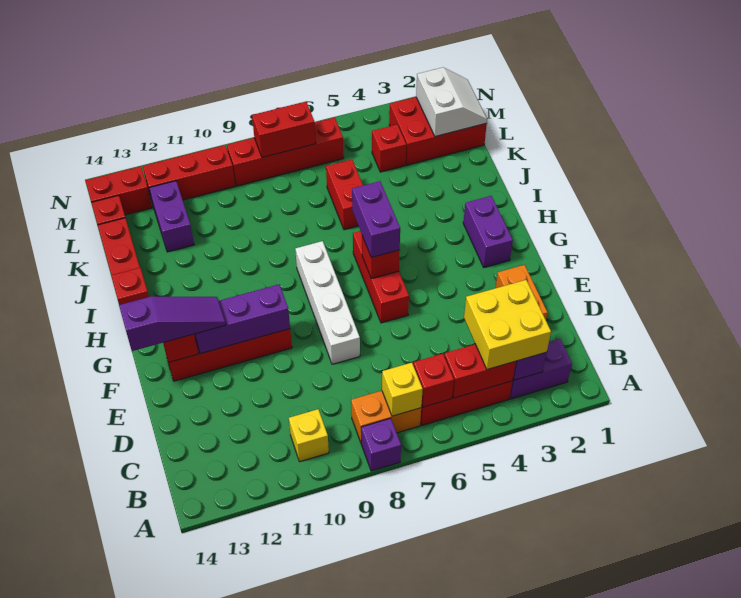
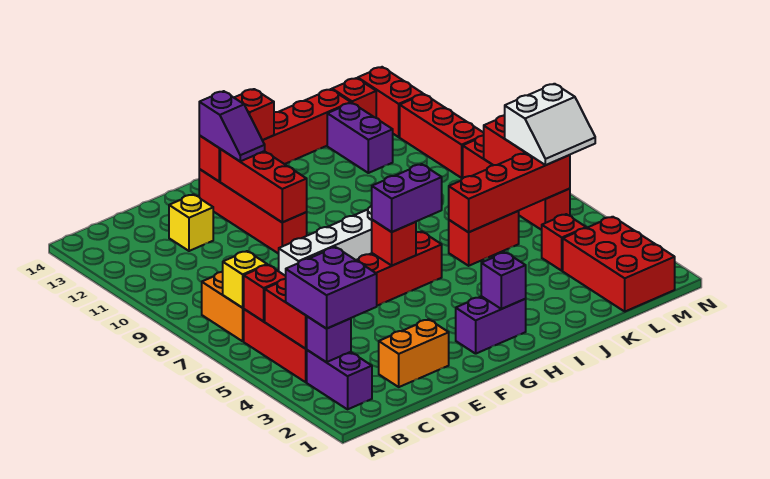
purple 1x1 brick [361,418,401,471] -> purple 1x1 brick moved to [481,252,526,309]
yellow 2x2 brick [464,280,551,369] -> purple 2x2 brick [286,247,377,329]
yellow 1x1 brick [289,409,329,462] -> yellow 1x1 brick moved to [169,194,213,251]
purple 1x3 brick [194,284,290,354] -> red 1x3 brick [220,149,307,222]
purple 1x3 slope [119,296,226,351] -> purple 1x2 slope [199,91,265,161]
none -> red 1x4 brick [449,153,570,232]
purple 1x2 brick [149,181,194,252] -> purple 1x2 brick turned to [327,103,393,173]
white 2x2 slope [416,67,487,136] -> white 2x2 slope moved to [505,84,595,165]

